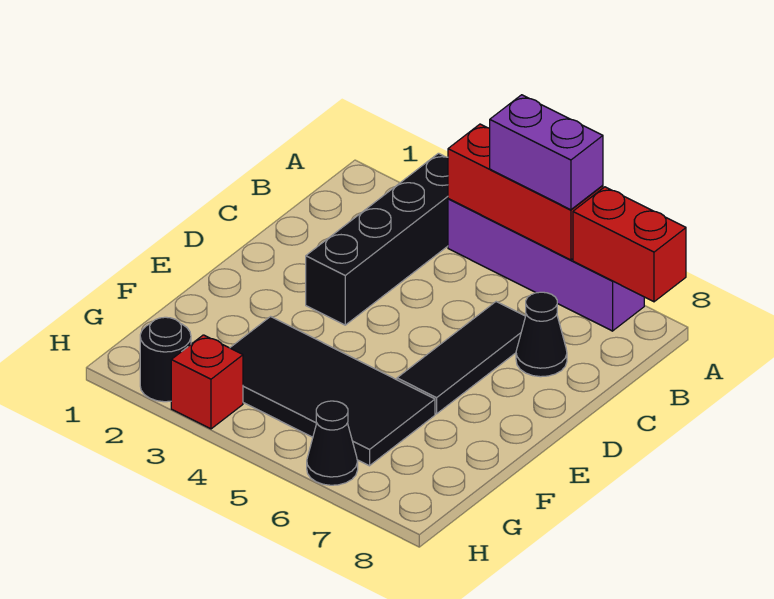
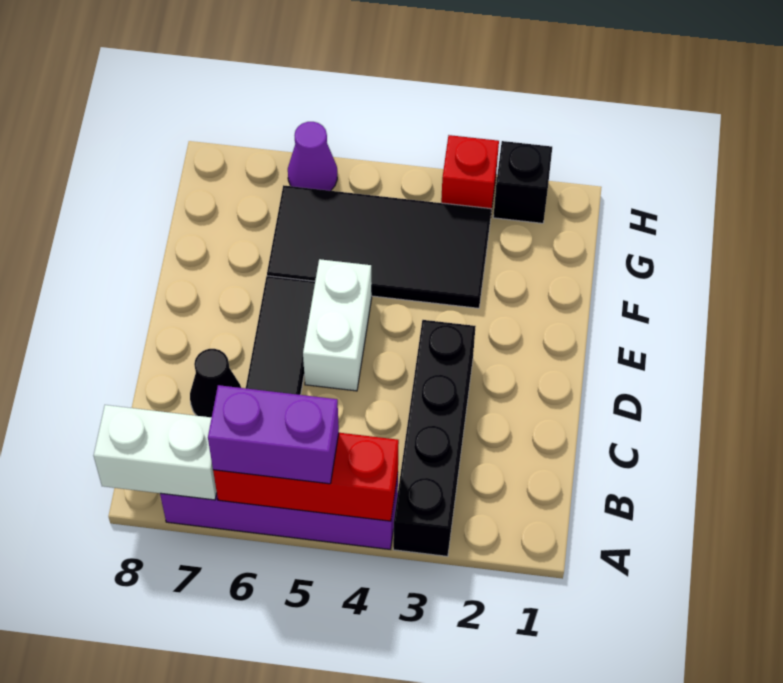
red 1x2 brick [573,187,686,302] -> white 1x2 brick [94,405,217,500]
none -> white 1x2 brick [303,259,372,391]
black 1x1 round brick [140,317,191,402] -> black 1x1 brick [493,141,552,223]
black 1x1 cone [307,401,358,485] -> purple 1x1 cone [288,122,337,191]

